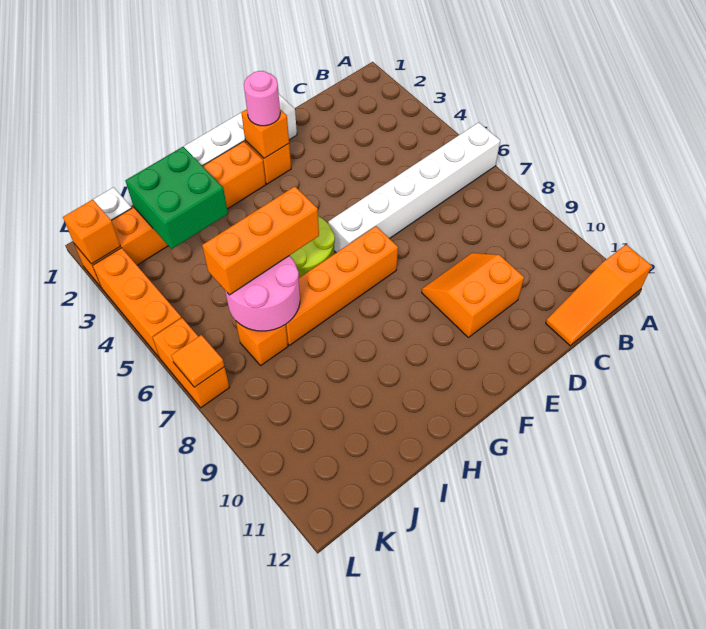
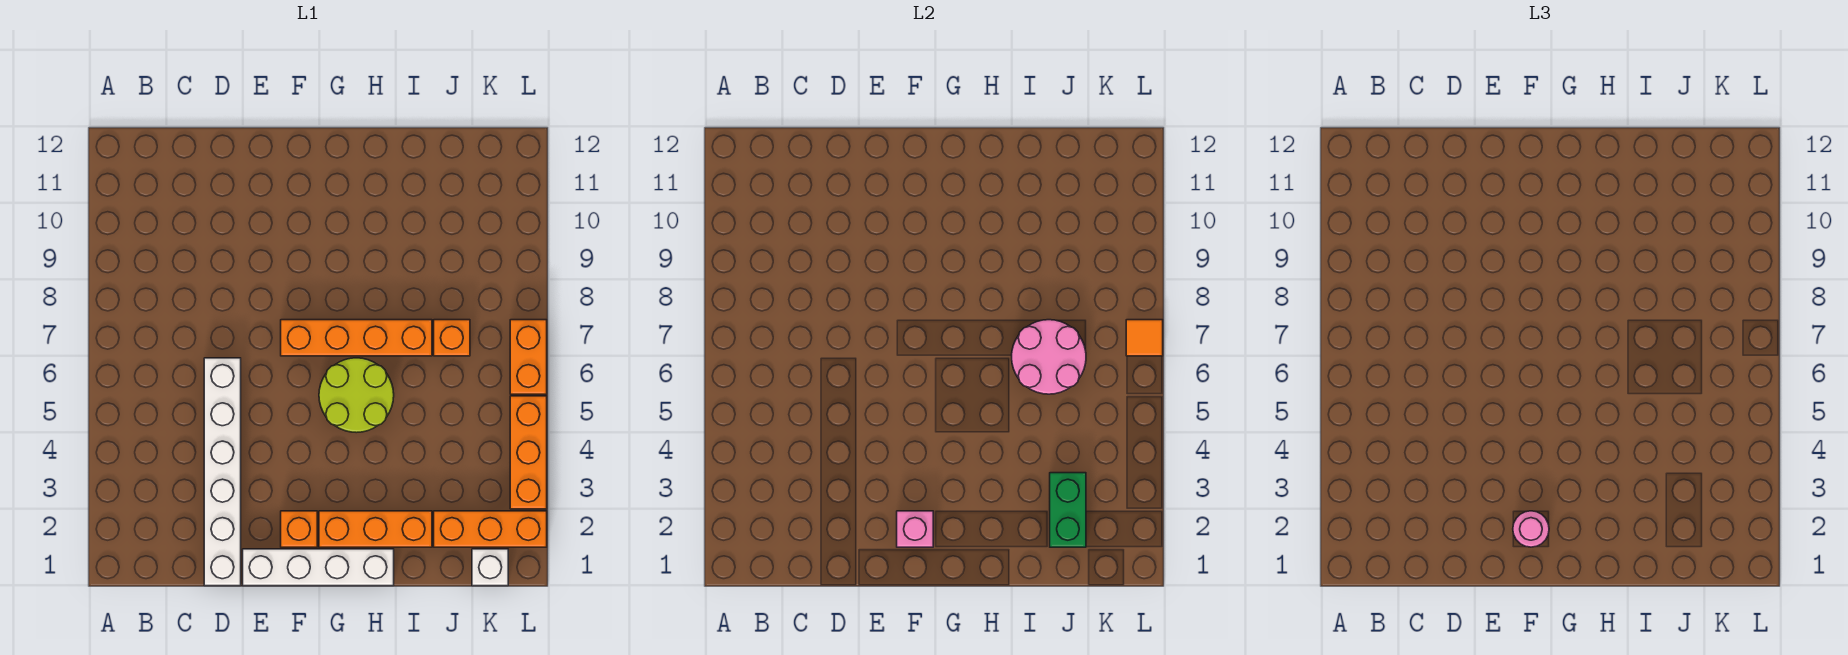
white 1x6 brick [328,122,500,253] -> white 1x6 brick turned to [204,358,241,586]
orange 1x3 slope [546,245,652,346] -> none
orange 2x2 slope [422,253,524,337] -> none
orange 1x1 brick [241,109,289,158] -> pink 1x1 brick [897,511,933,547]
orange 1x3 brick [202,186,319,295] -> none
green 2x2 brick [125,147,228,249] -> green 1x2 brick [1050,473,1086,547]
orange 1x1 brick [63,200,120,264] -> none

